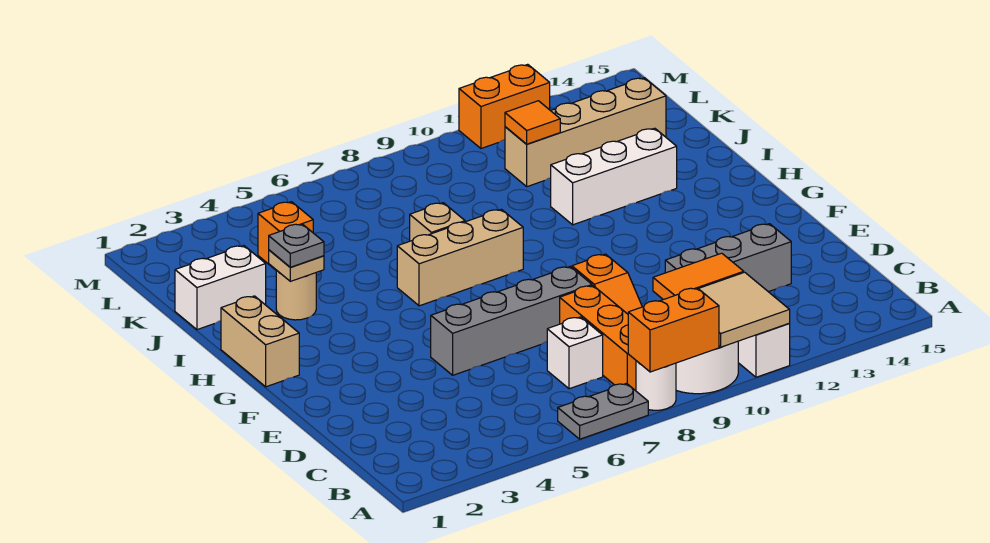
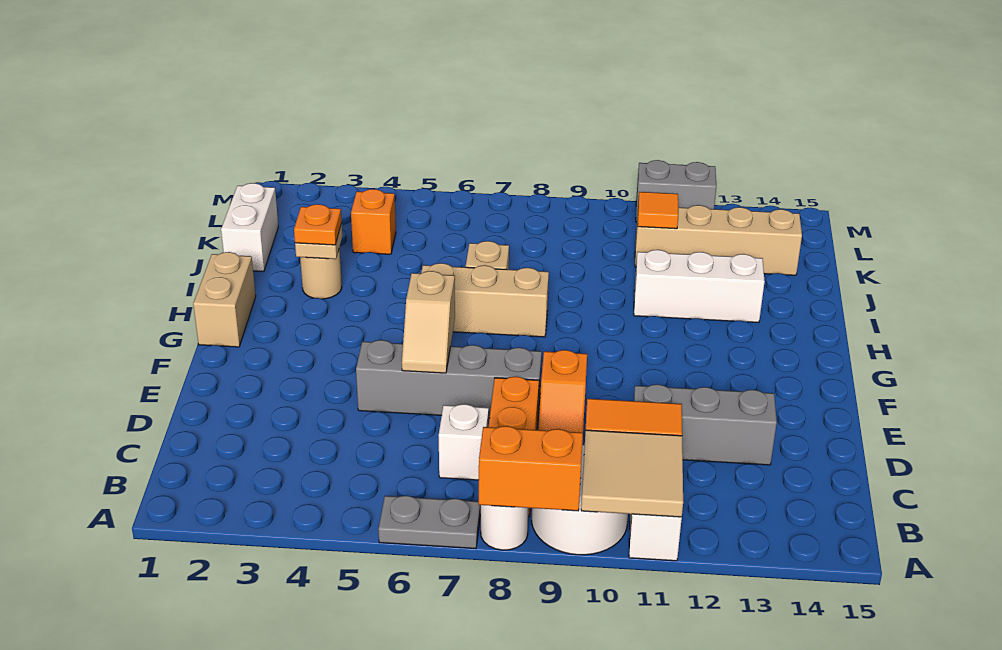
none -> tan 1x2 slope [402,271,455,373]
grey 1x1 plate [269,224,324,267] -> orange 1x1 plate [294,204,342,245]
white 1x2 brick [175,246,266,330] -> white 1x2 brick turned to [221,183,278,271]
orange 1x2 brick [459,64,550,148] -> grey 1x2 brick [636,160,716,222]

